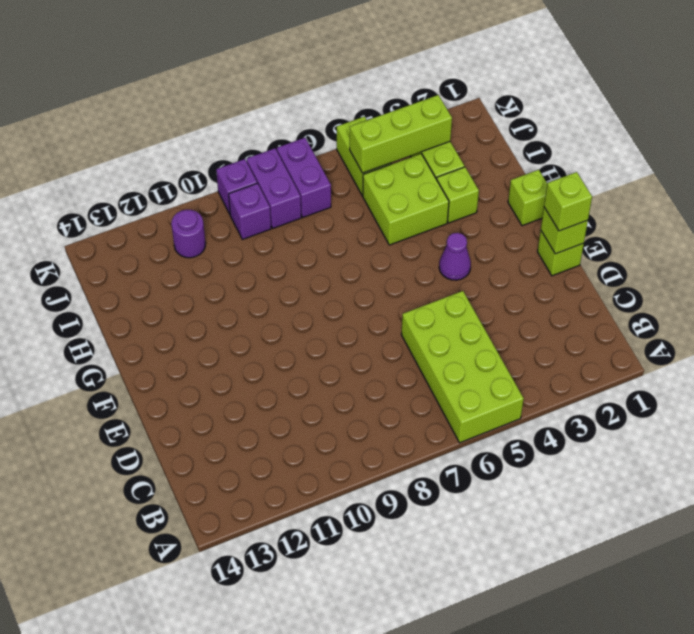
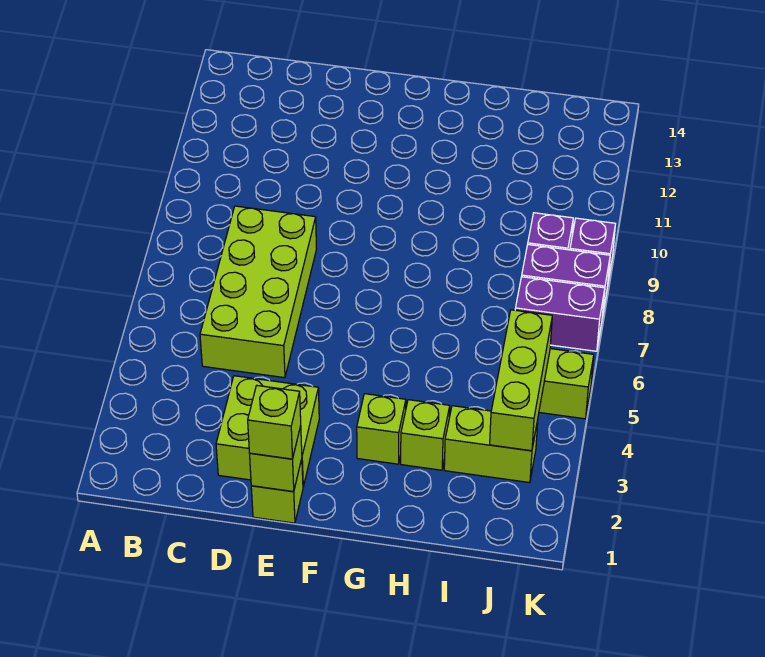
lime 2x4 brick [401,291,524,443] -> lime 2x4 brick turned to [200,206,317,378]
purple 1x1 cone [439,233,471,280] -> none
lime 1x1 brick [508,170,547,226] -> lime 1x1 brick moved to [357,394,406,464]
lime 2x2 brick [363,154,449,245] -> lime 2x2 brick moved to [216,376,319,487]
purple 1x1 round brick [171,210,206,258] -> none

